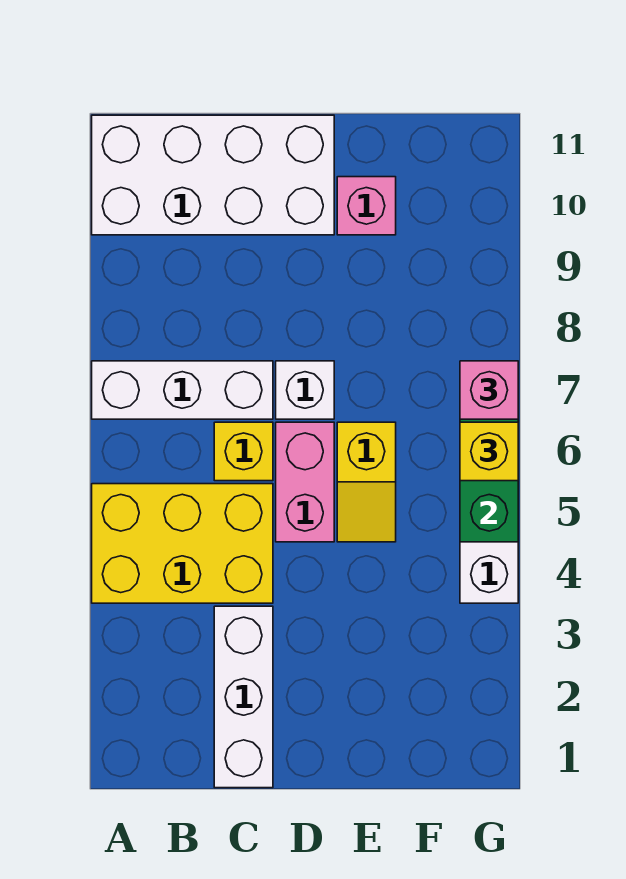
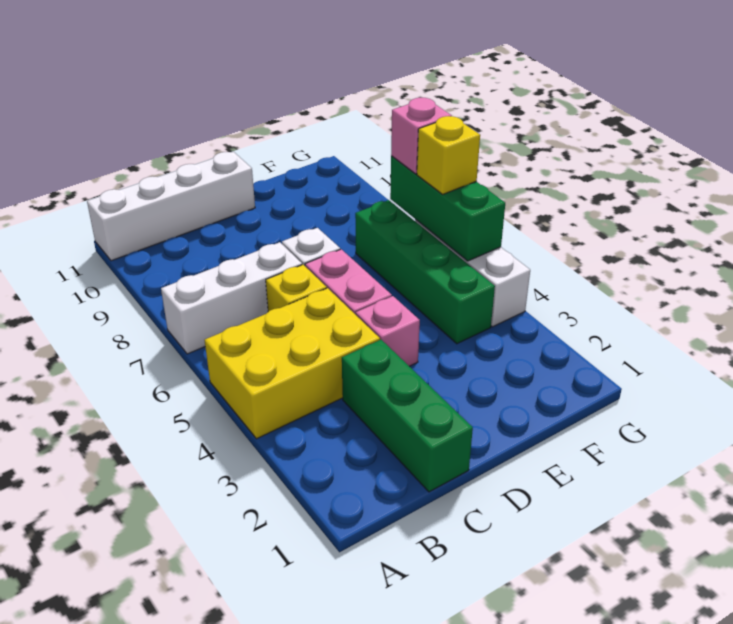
white 2x4 brick [92,115,334,235] -> white 1x4 brick [87,152,255,261]
white 1x3 brick [214,606,273,788] -> green 1x3 brick [342,340,473,492]
yellow 1x2 slope [337,422,396,542] -> none
pink 1x1 brick [337,177,396,235] -> pink 1x1 brick moved to [356,296,420,366]
none -> green 1x4 brick [355,200,495,344]

